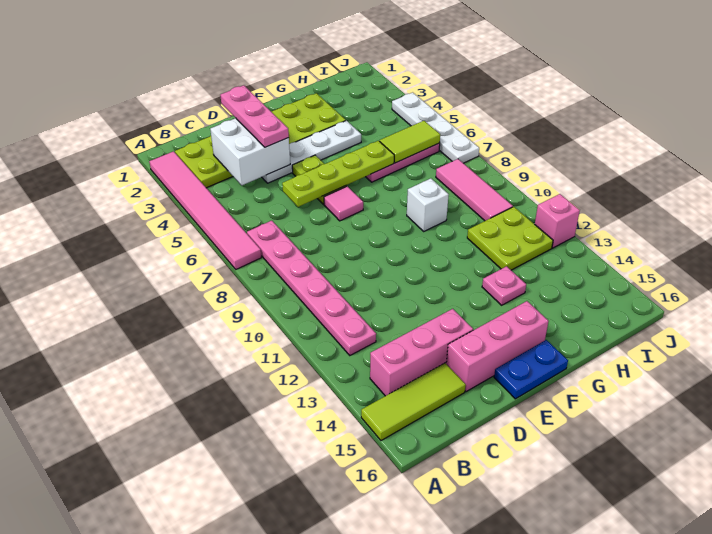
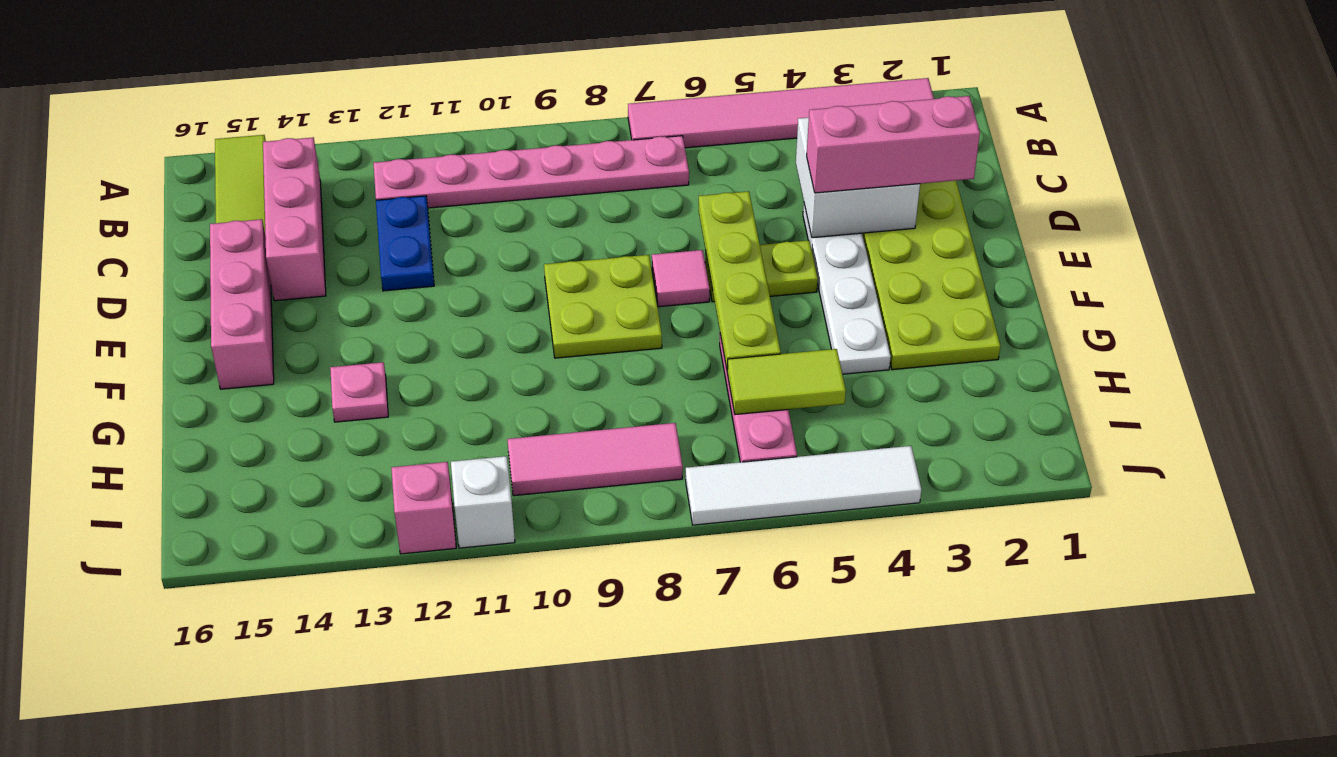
pink 1x3 plate [220,85,289,147] -> pink 1x3 brick [807,96,980,193]
blue 1x2 plate [494,340,568,399] -> blue 1x2 plate moved to [376,196,434,291]
white 1x1 brick [407,178,449,231] -> white 1x1 brick moved to [451,456,515,548]
lime 1x2 tile [380,121,440,163] -> lime 1x2 tile turned to [727,349,846,415]
lime 2x2 plate [467,207,553,270] -> lime 2x2 plate moved to [544,255,662,358]
white 1x4 plate [392,92,479,163] -> white 1x4 tile [686,446,921,525]

